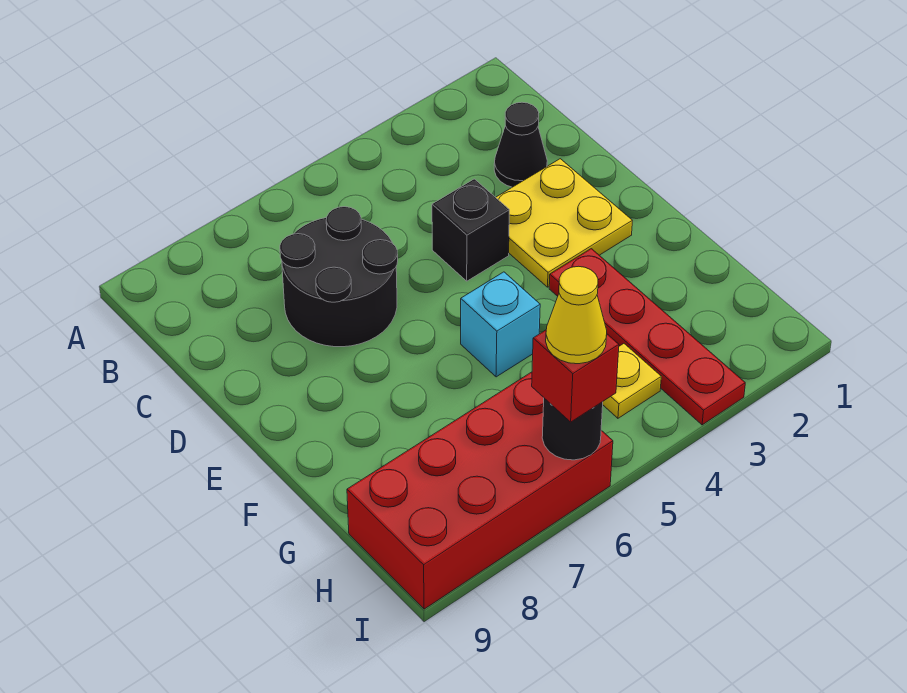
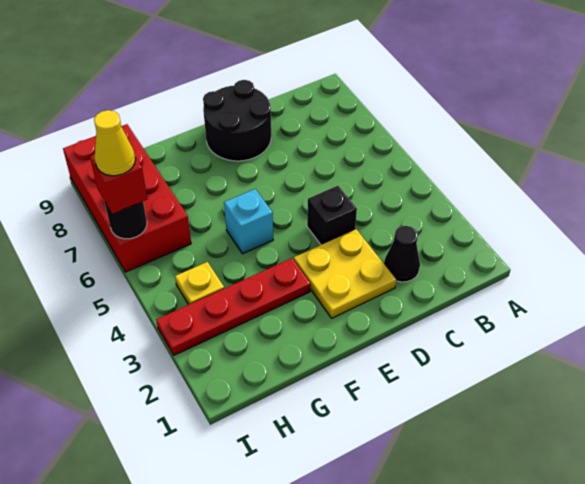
black 2x2 round brick [280,207,398,347] -> black 2x2 round brick moved to [203,80,271,161]

